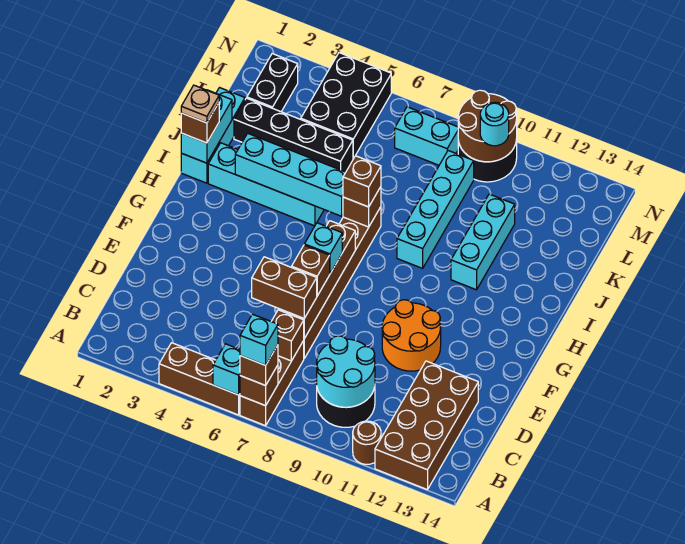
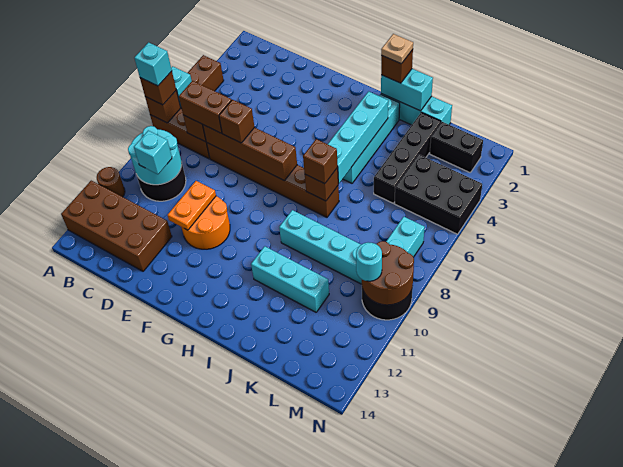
brown 1x2 brick [252,257,317,318] -> brown 1x2 brick turned to [179,81,232,133]
none -> orange 1x2 plate [168,181,216,230]
cyan 1x1 brick [304,223,342,273] -> cyan 1x1 brick moved to [134,131,172,174]

